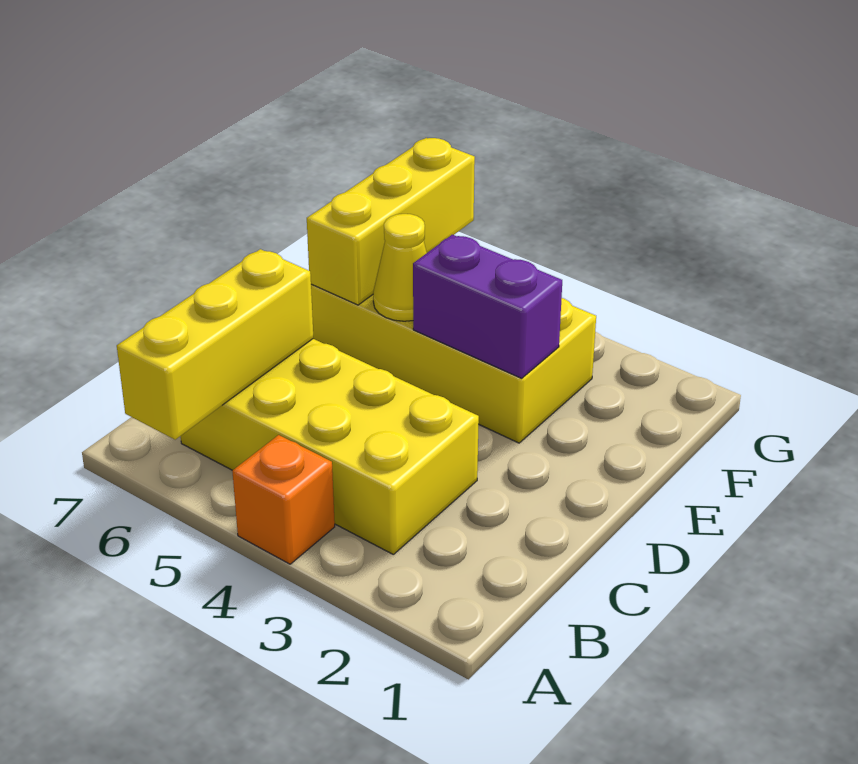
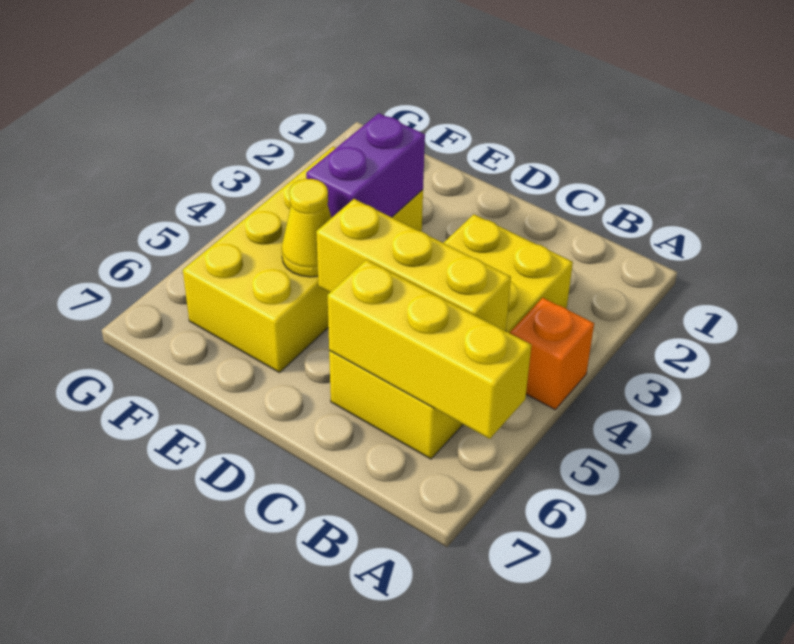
yellow 1x3 brick [307,138,475,305] -> yellow 1x3 brick moved to [316,199,511,331]

